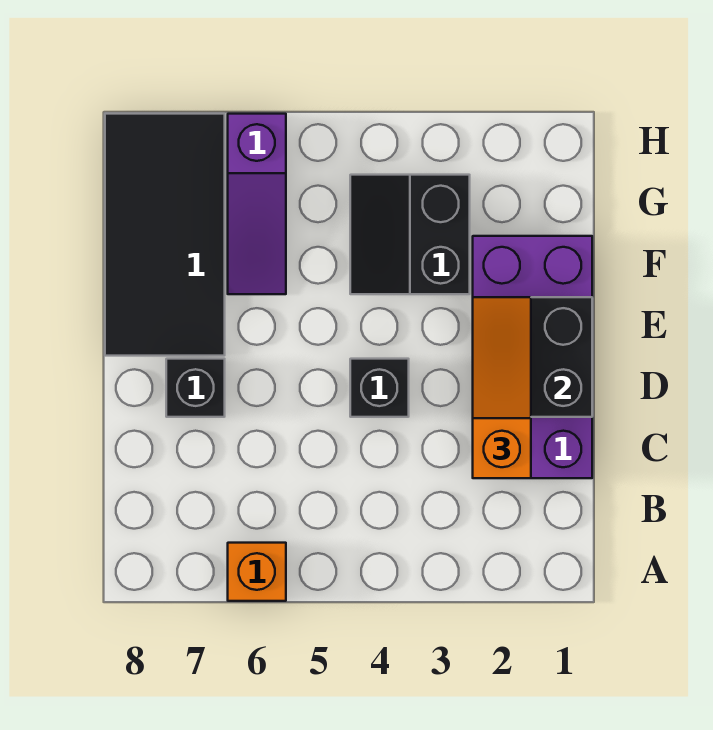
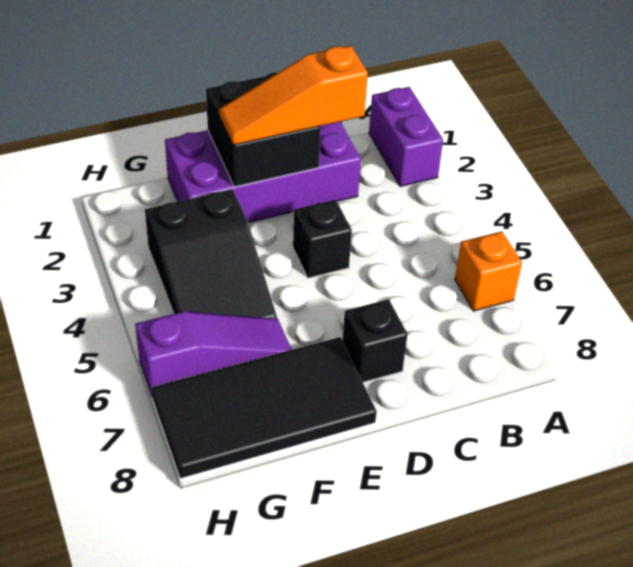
none -> purple 1x2 brick [369,87,443,187]
black 2x2 slope [350,175,470,294] -> black 2x3 slope [145,189,277,319]

